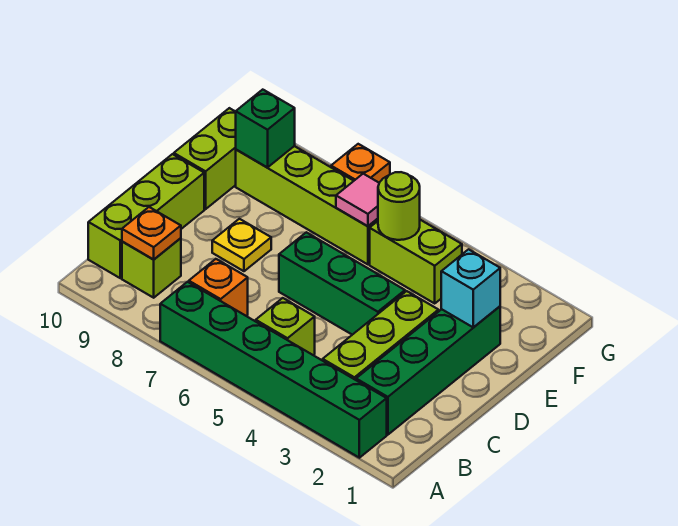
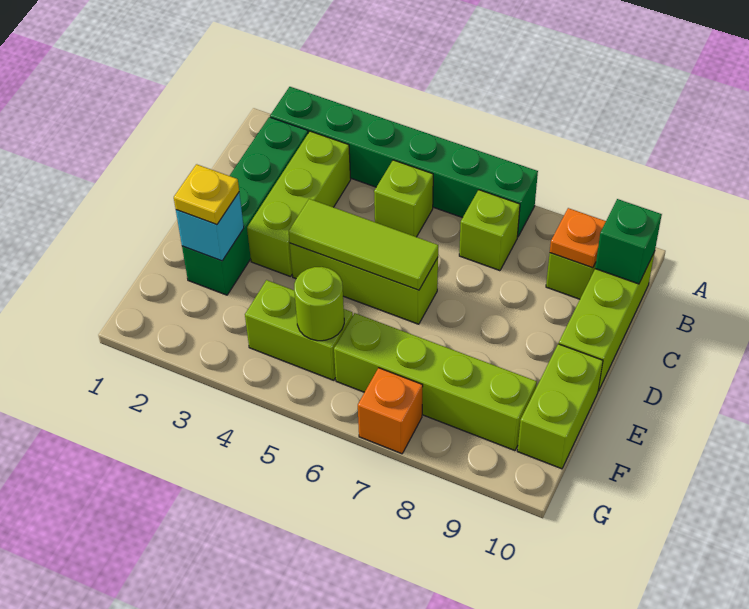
orange 1x1 brick [189,259,248,316] -> lime 1x1 brick [459,190,520,271]
green 1x3 brick [279,232,405,335] -> lime 1x3 brick [290,243,438,324]
none -> lime 1x3 tile [289,199,438,290]
yellow 1x1 plate [212,219,271,271] -> yellow 1x1 plate moved to [174,164,239,225]
pink 1x1 tile [336,174,379,226] -> none
green 1x1 brick [236,90,295,167] -> green 1x1 brick moved to [595,199,662,284]

